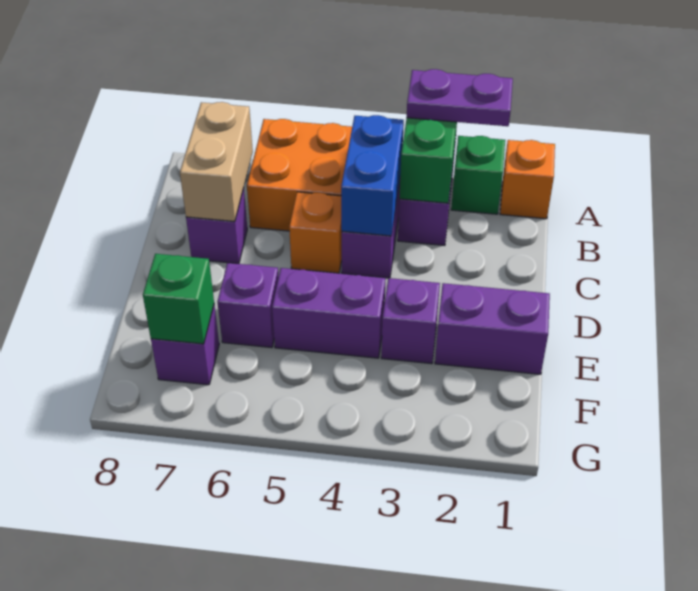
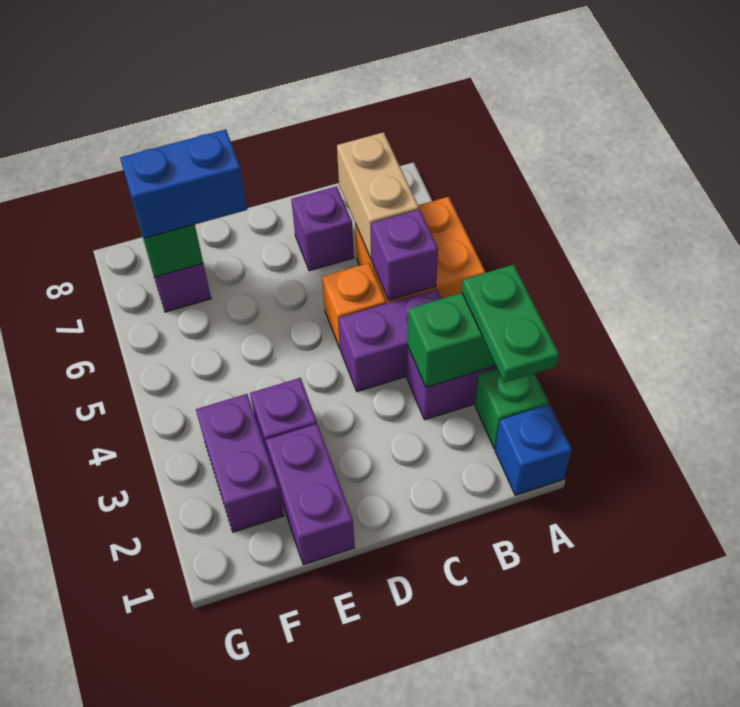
orange 1x1 brick [500,140,555,219] -> blue 1x1 brick [495,404,572,495]
purple 1x2 plate [407,69,513,126] -> green 1x2 plate [462,265,559,382]
blue 1x2 brick [341,115,404,236] -> blue 1x2 brick moved to [120,129,247,238]
tan 1x2 brick [180,102,253,222] -> tan 1x2 brick turned to [337,132,419,260]
purple 1x2 brick [272,268,386,358] -> purple 1x2 brick moved to [196,394,284,532]
purple 1x1 brick [218,263,279,348] -> purple 1x1 brick moved to [371,209,438,300]

